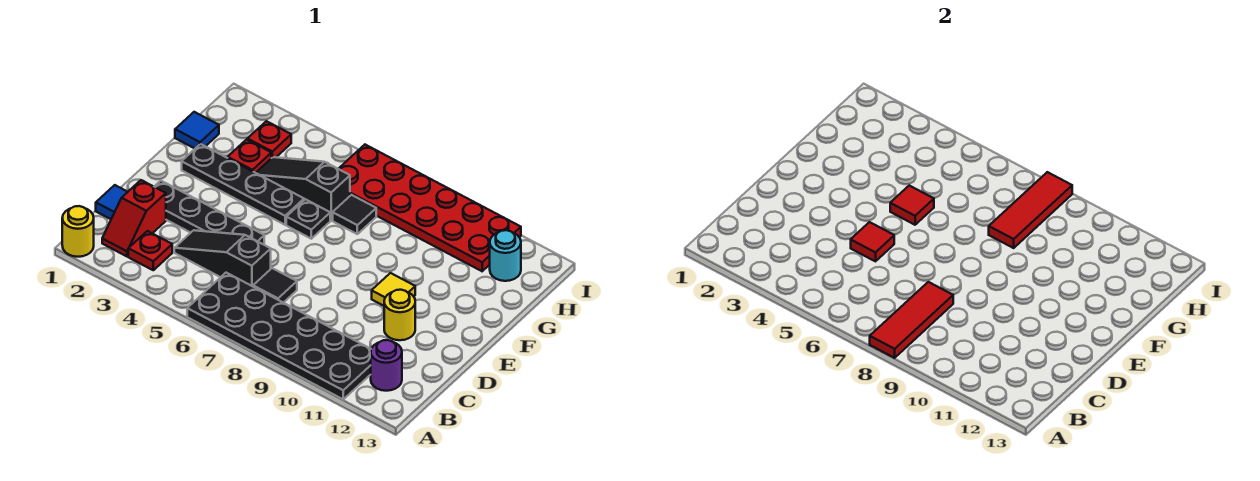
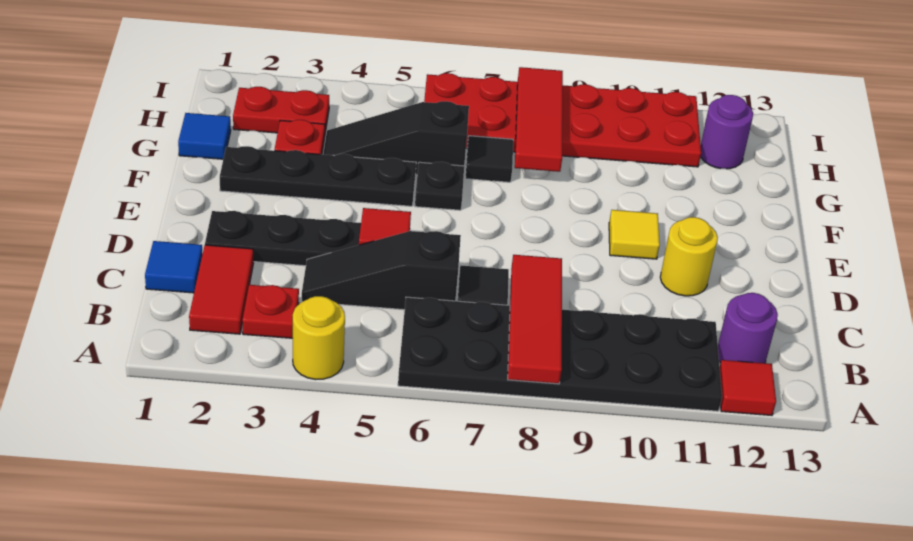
yellow 1x1 round brick [62,206,94,257] -> yellow 1x1 round brick moved to [293,296,345,380]
red 1x2 slope [102,180,166,256] -> red 1x2 tile [189,245,254,334]
red 1x1 tile [890,186,934,225] -> red 1x1 tile moved to [720,360,776,415]
red 1x1 plate [247,121,291,158] -> red 1x2 plate [233,87,329,133]
cyan 1x1 round brick [490,230,521,281] -> purple 1x1 round brick [701,95,753,169]

